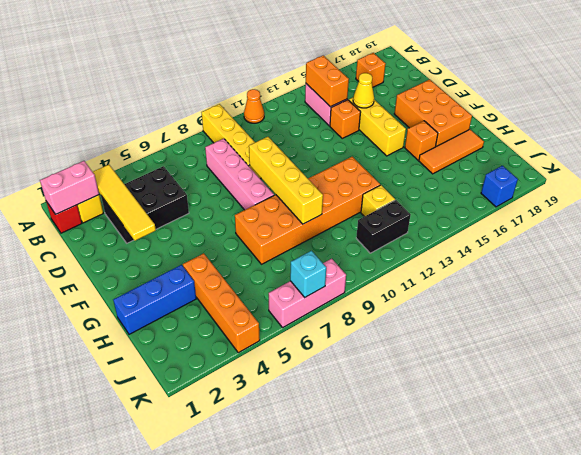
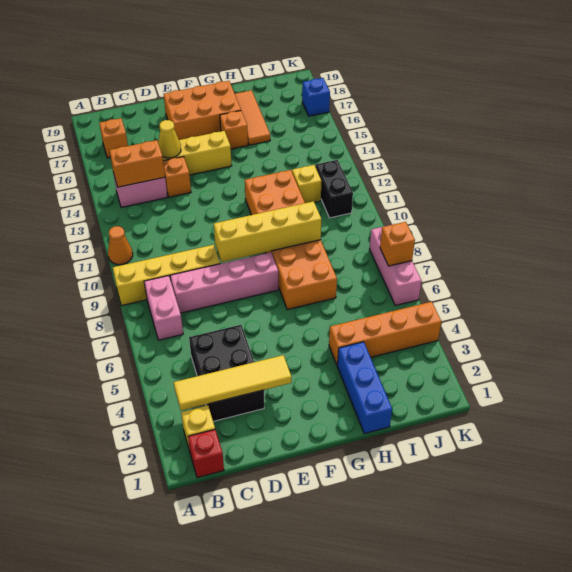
pink 1x2 brick [40,161,99,214] -> pink 1x2 brick moved to [144,276,183,340]
cyan 1x1 brick [290,251,326,297] -> orange 1x1 brick [380,222,415,266]

